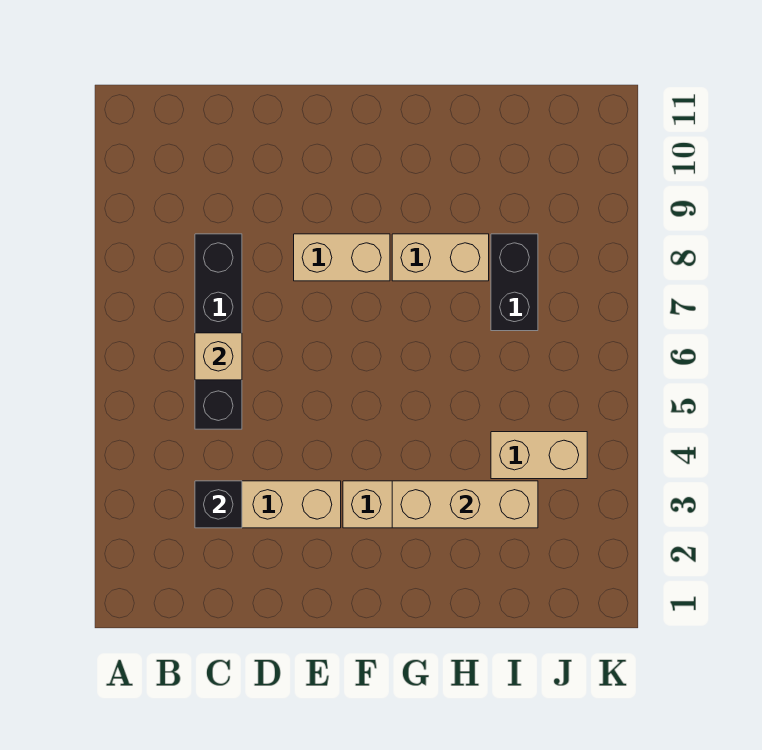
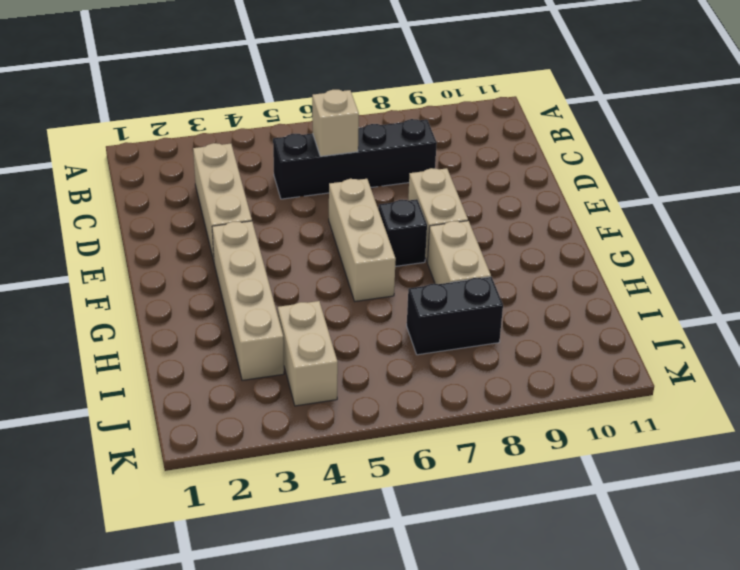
black 1x1 brick [195,481,242,528] -> black 1x1 brick moved to [378,199,427,266]
tan 1x3 brick [392,481,538,528] -> tan 1x3 brick moved to [329,179,396,301]

